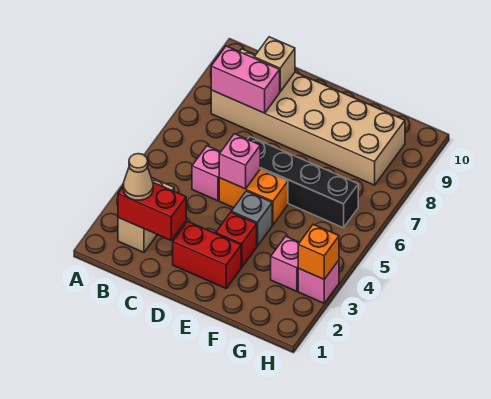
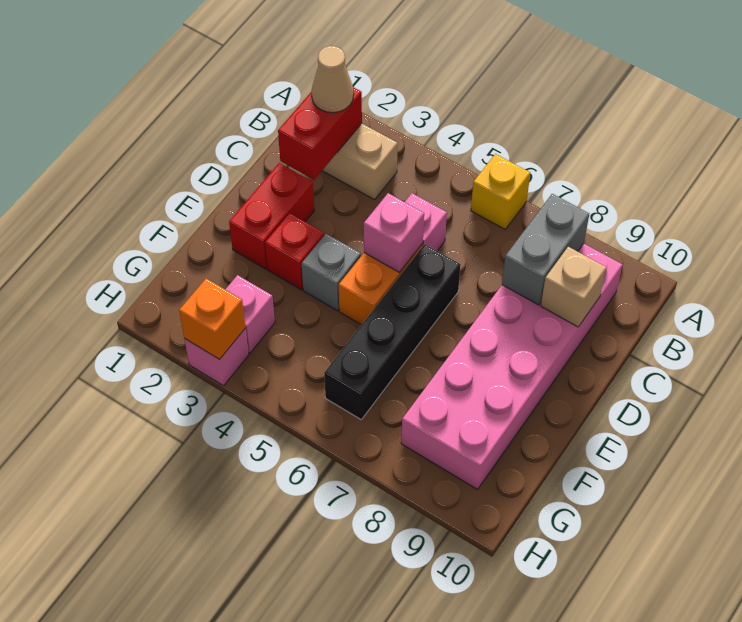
none -> yellow 1x1 brick [471,154,530,229]
tan 2x6 brick [211,49,405,185] -> pink 2x6 brick [401,244,622,489]
pink 1x2 brick [211,46,280,113] -> grey 1x2 brick [502,194,589,305]

